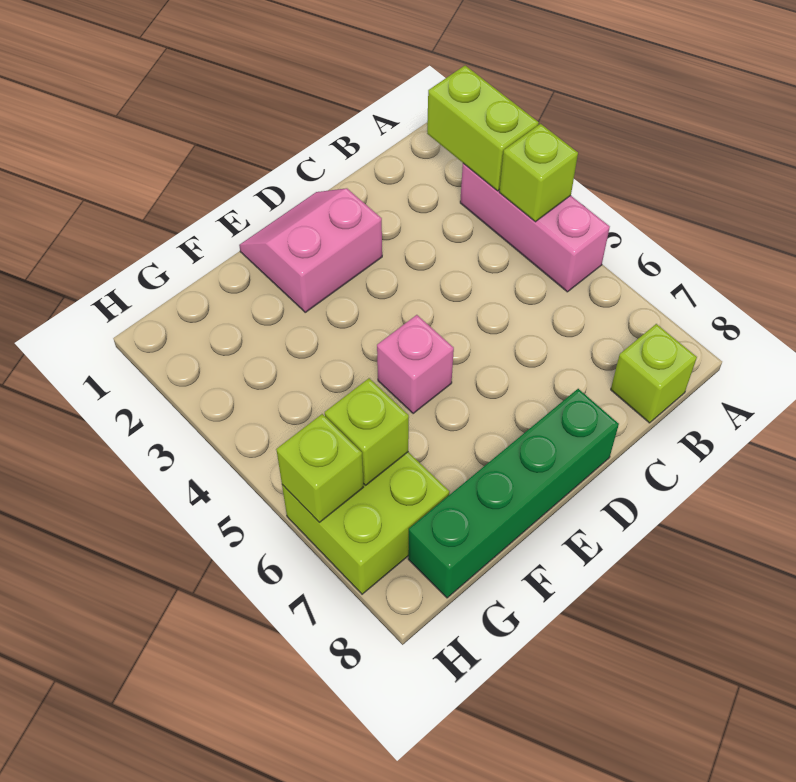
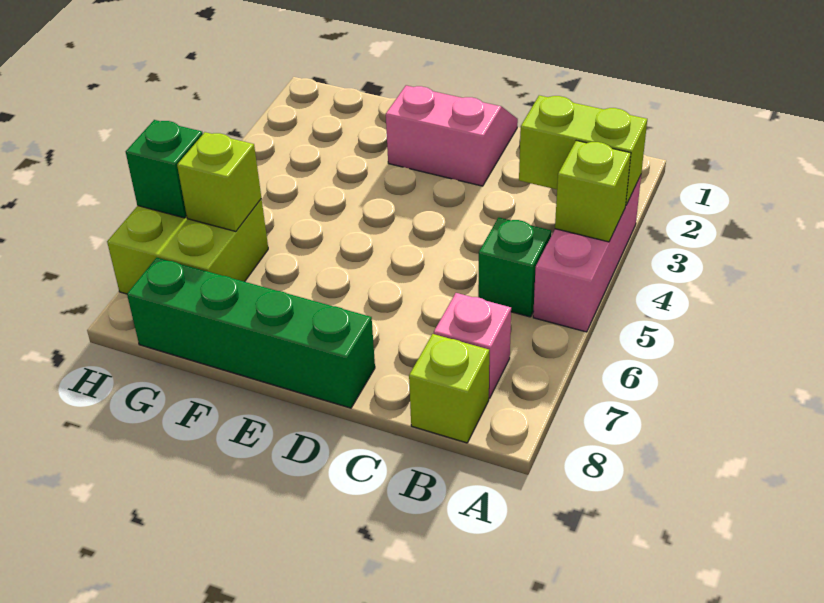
lime 1x2 brick [427,66,539,191] -> lime 1x2 brick turned to [519,95,647,205]
none -> green 1x1 brick [478,217,551,317]
pink 1x1 brick [377,315,454,413] -> pink 1x1 brick moved to [434,293,511,398]
lime 1x1 brick [276,414,363,522] -> green 1x1 brick [126,120,203,218]

